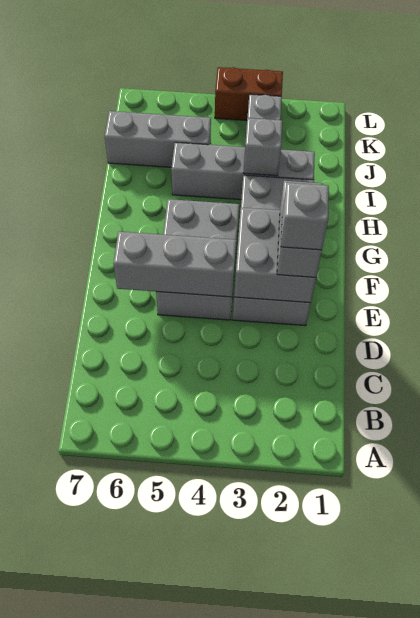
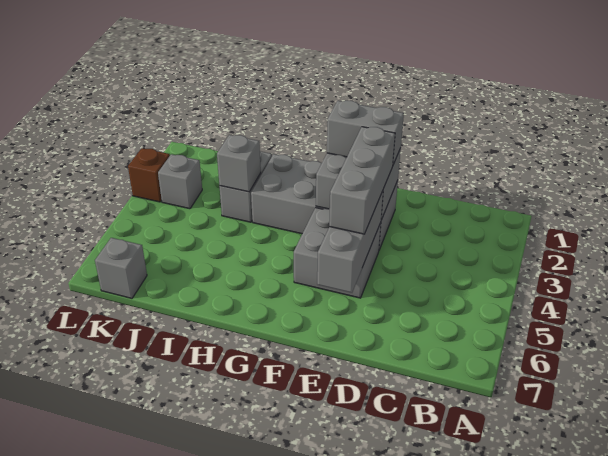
grey 1x1 brick [281,183,329,250] -> grey 1x1 brick moved to [95,238,147,298]
grey 2x3 brick [156,199,239,320] -> grey 2x2 brick [294,208,381,298]
grey 1x4 brick [171,142,315,200] -> grey 1x2 brick [219,151,272,222]
grey 1x3 brick [105,111,211,167] -> grey 1x3 brick moved to [329,127,395,234]
brown 1x2 brick [215,67,283,121] -> brown 1x1 brick [128,148,170,202]

